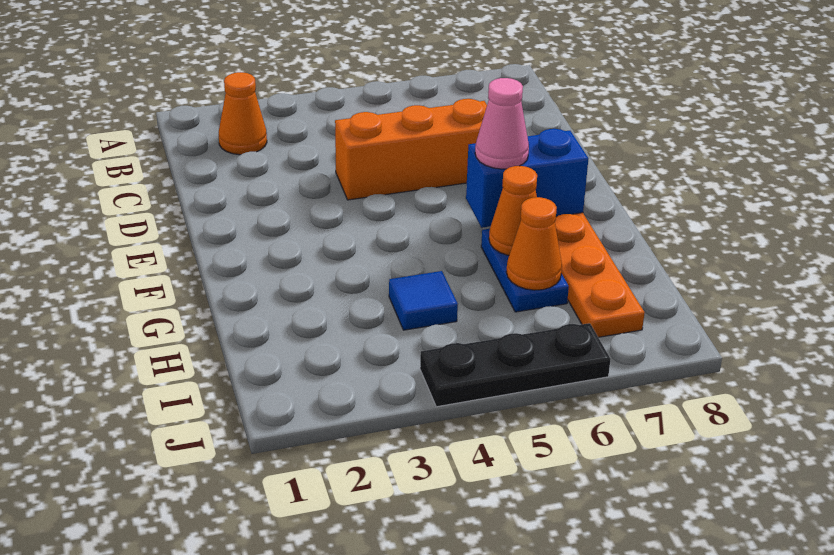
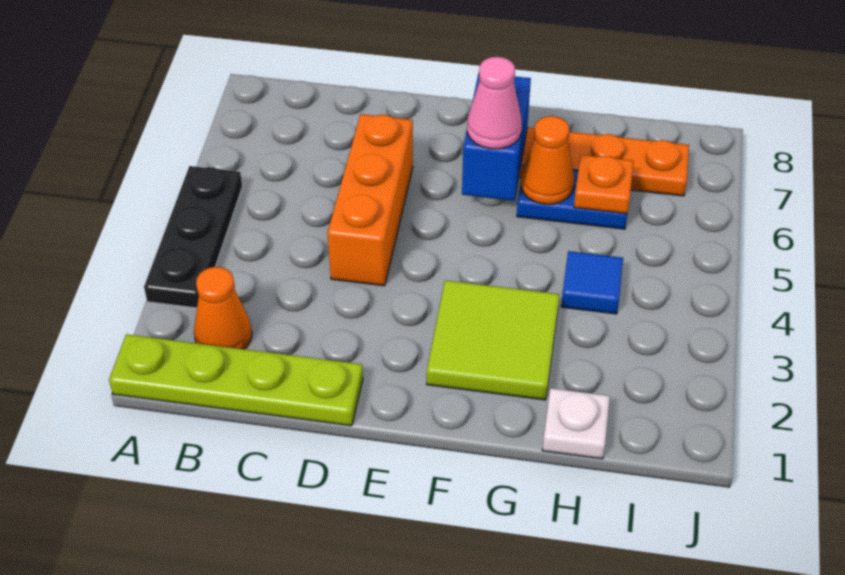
none -> lime 1x4 plate [109,334,363,426]
none -> lime 2x2 tile [427,280,560,400]
none -> white 1x1 plate [542,388,610,459]
orange 1x1 cone [506,197,562,290] -> orange 1x1 plate [574,155,633,214]
black 1x3 plate [420,323,610,407] -> black 1x3 plate moved to [144,166,242,308]

